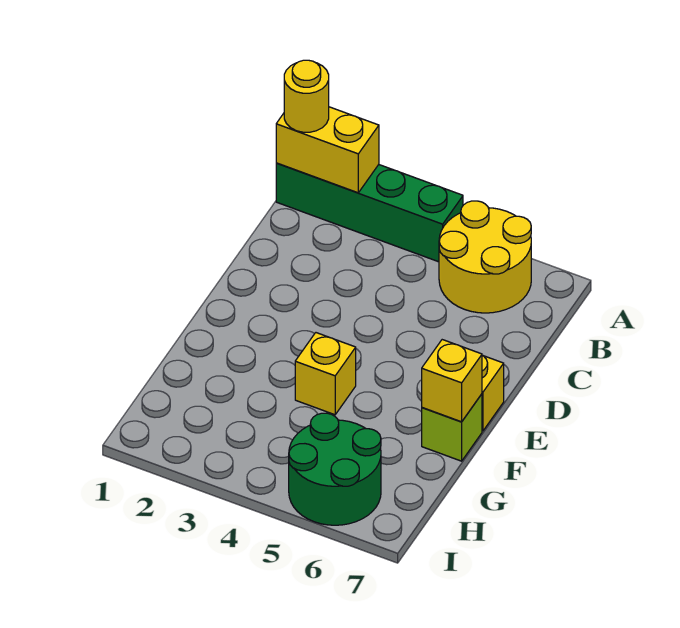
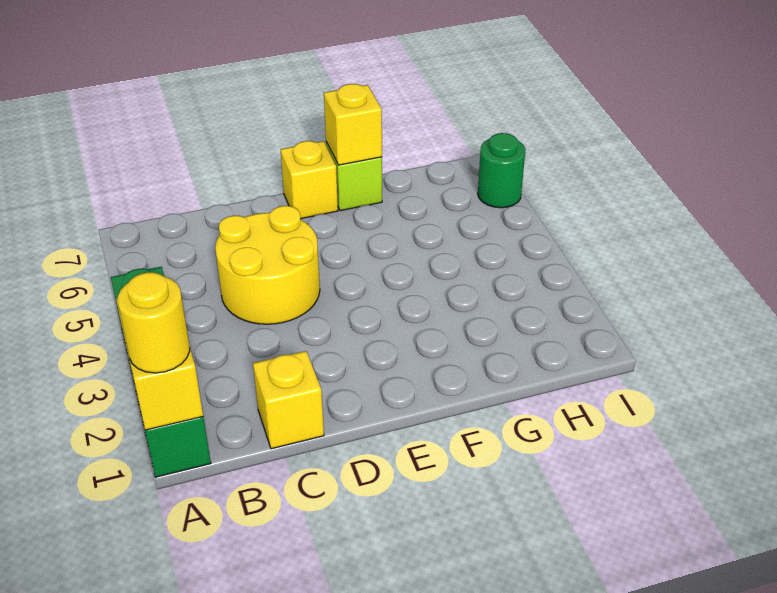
yellow 2x2 round brick [439,201,531,313] -> yellow 2x2 round brick moved to [215,206,320,324]
yellow 1x1 brick [295,333,356,415] -> yellow 1x1 brick moved to [253,351,324,449]
green 2x2 round brick [289,413,381,525] -> green 1x1 round brick [478,133,526,208]

